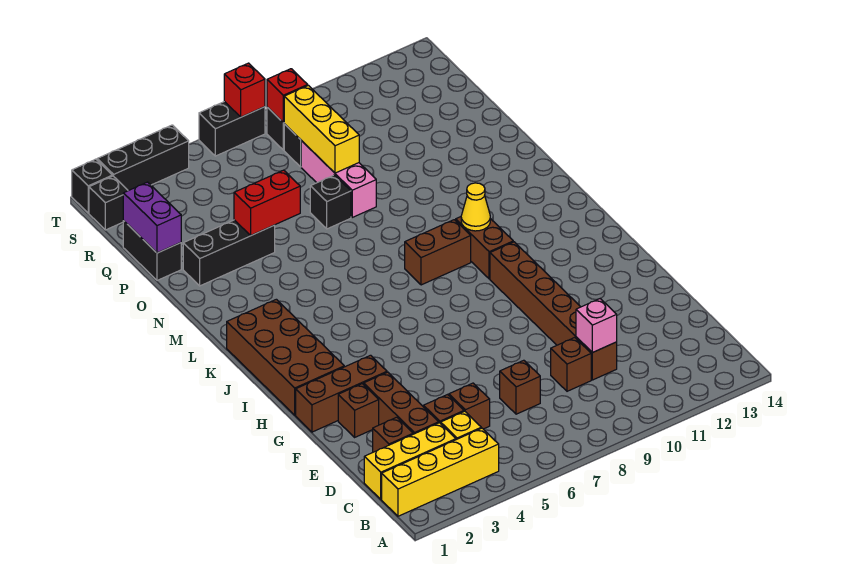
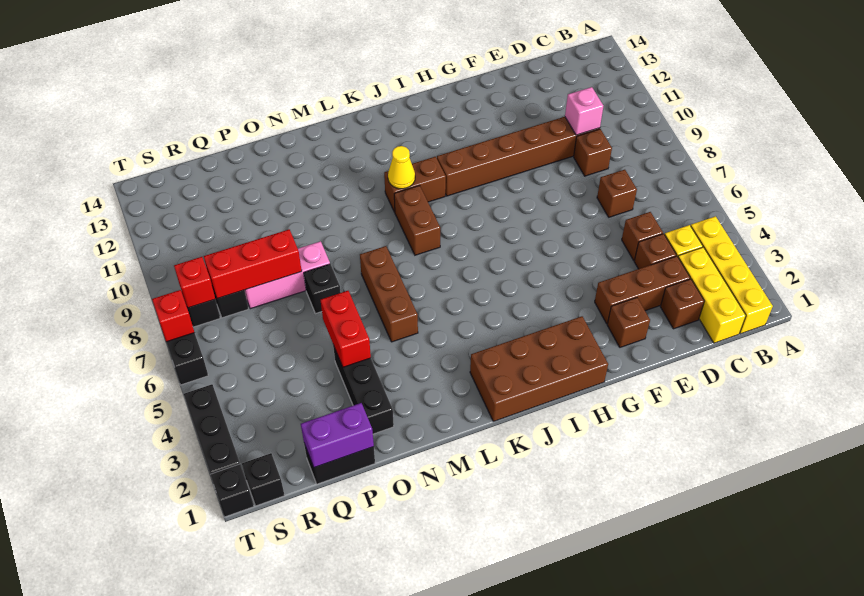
brown 1x3 brick [296,355,387,432] -> brown 1x3 brick moved to [360,246,418,342]
yellow 1x3 brick [284,85,359,173] -> red 1x3 brick [204,229,302,299]

